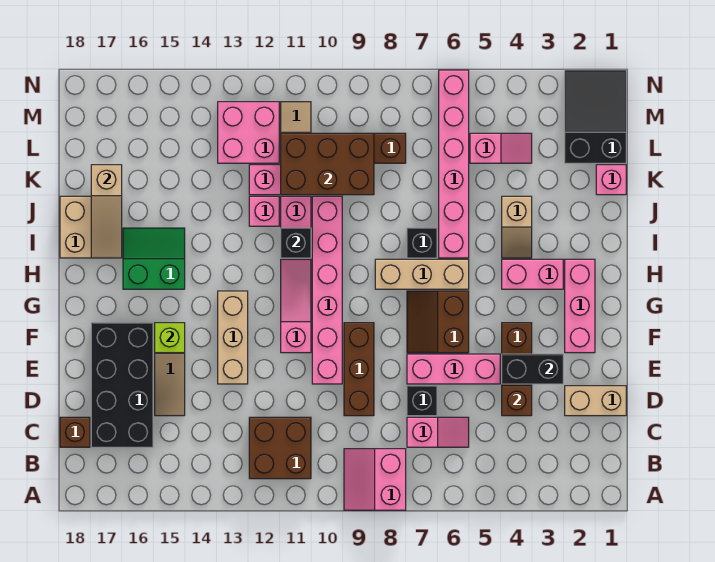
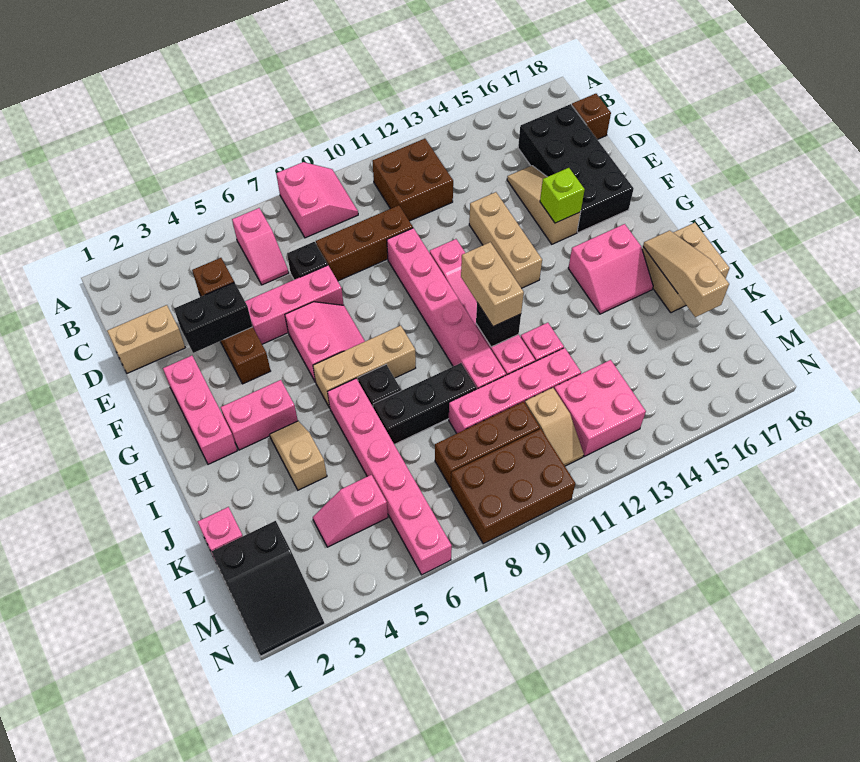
pink 1x2 slope [407,417,469,447] -> pink 1x2 slope turned to [232,208,289,285]
brown 1x3 brick [344,323,374,416] -> brown 1x3 brick turned to [316,205,413,281]
brown 2x2 slope [407,291,469,353] -> pink 2x2 slope [285,302,365,382]
none -> tan 1x2 brick [461,242,524,327]
green 2x2 slope [123,228,185,289] -> pink 2x2 slope [568,224,653,314]
none -> black 1x3 brick [373,363,477,444]
brown 2x3 brick [281,133,374,195] -> brown 2x3 brick moved to [451,429,575,544]

